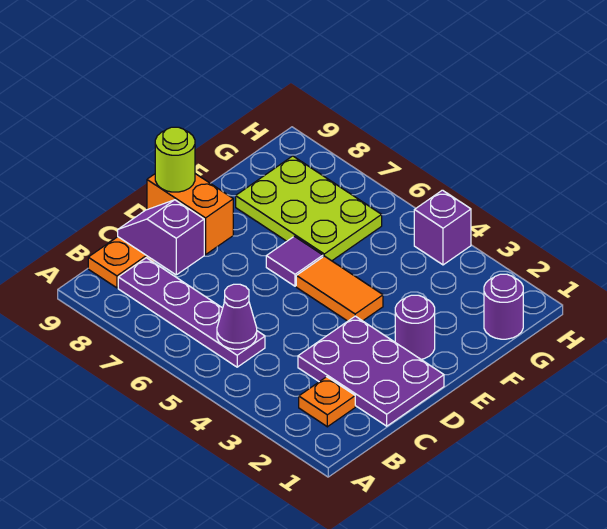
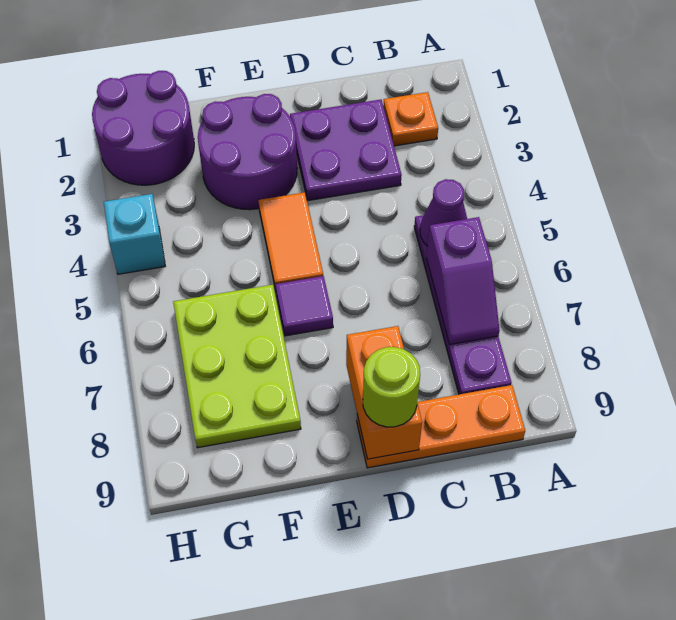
purple 2x3 plate [298,316,444,426] -> purple 2x2 plate [290,100,402,201]
purple 1x2 slope [118,200,204,275] -> purple 1x2 slope moved to [426,217,500,344]
purple 1x1 round brick [395,295,435,359] -> purple 2x2 round brick [198,94,297,210]
purple 1x1 round brick [484,274,523,339] -> purple 2x2 round brick [92,71,194,185]
purple 1x1 brick [414,190,471,265] -> cyan 1x1 brick [104,194,165,274]

